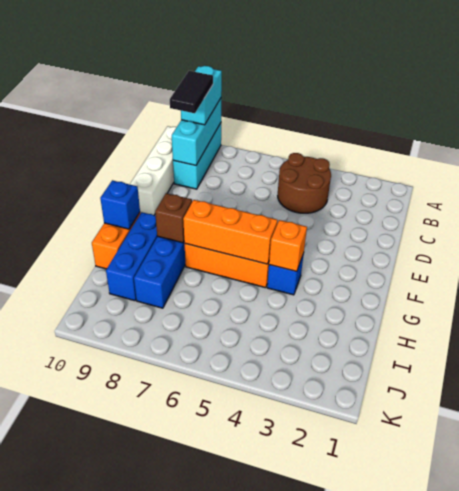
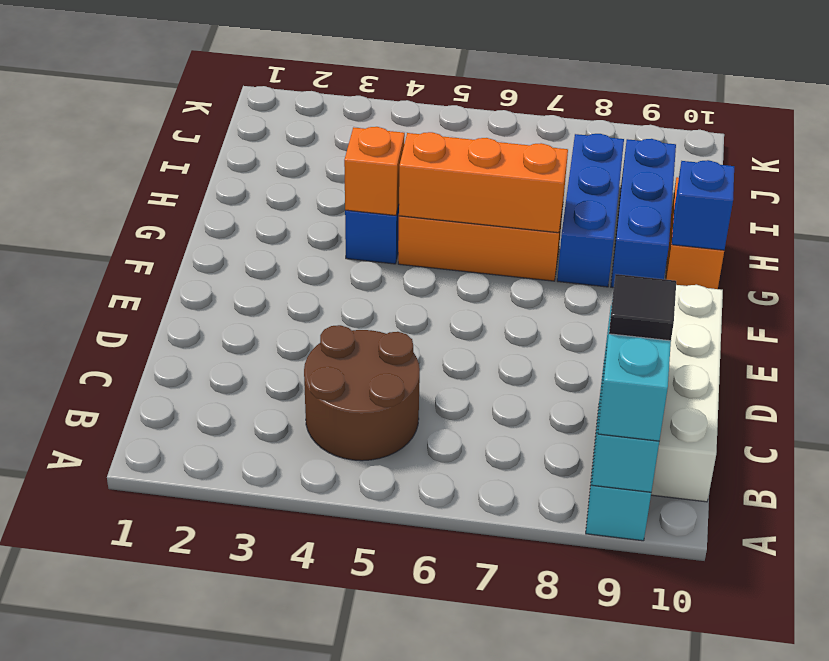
black 1x2 tile [170,71,213,113] -> black 1x1 tile [609,274,676,341]
brown 1x1 brick [155,193,192,243] -> none

